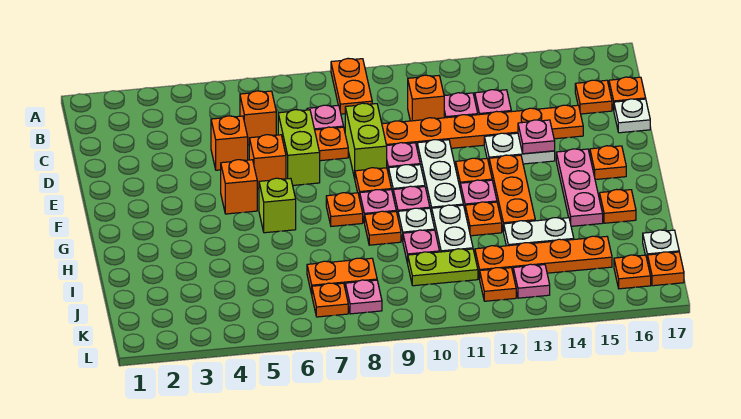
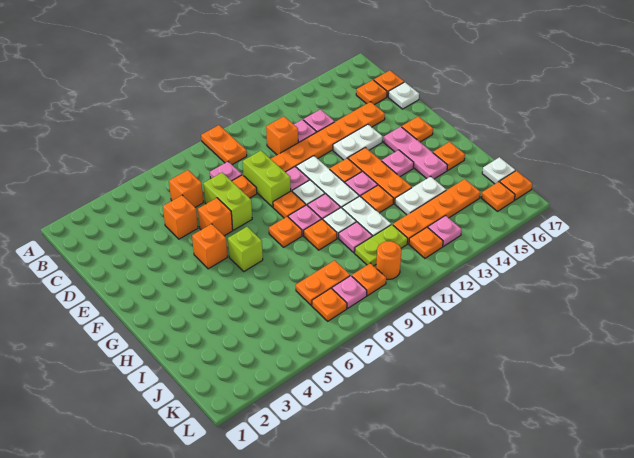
pink 1x1 plate [518,120,555,154] -> pink 1x1 plate moved to [382,150,414,177]
none -> orange 1x1 plate [352,263,386,296]
none -> orange 1x1 round brick [376,241,401,279]

